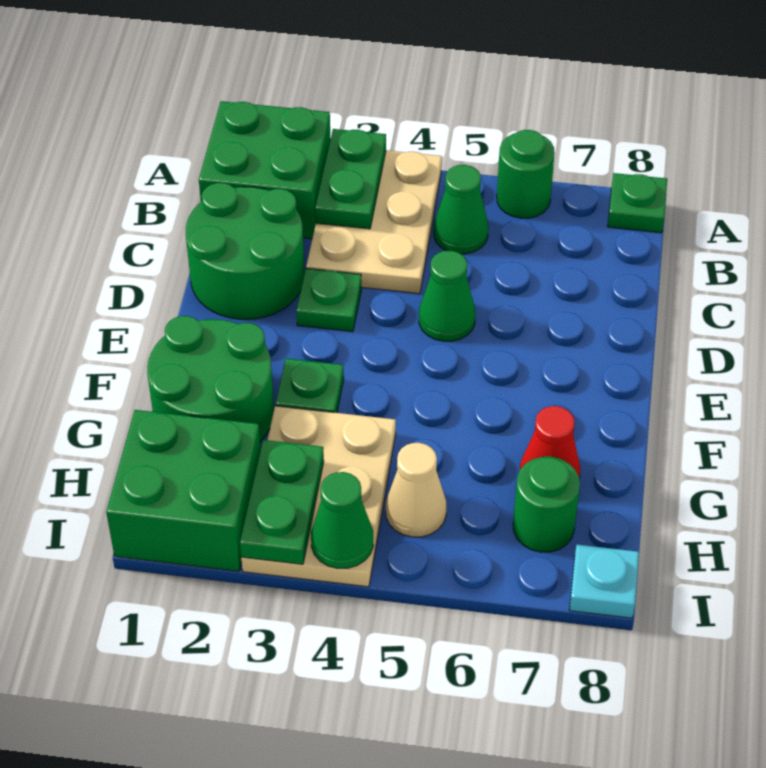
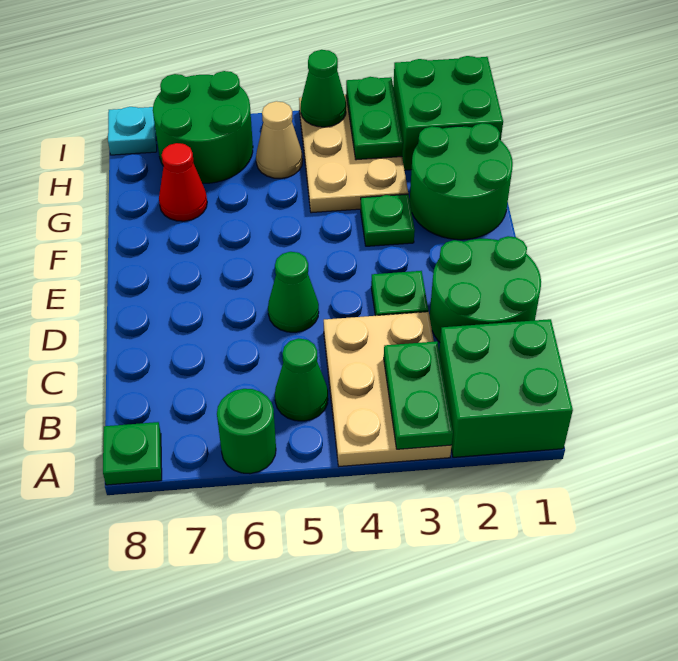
green 1x1 round brick [513,457,580,552] -> green 2x2 round brick [153,71,253,183]

